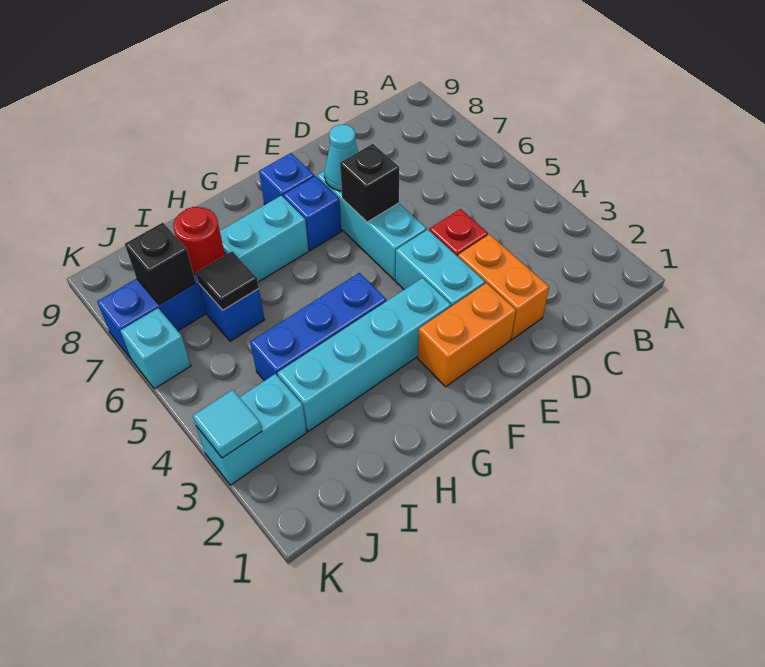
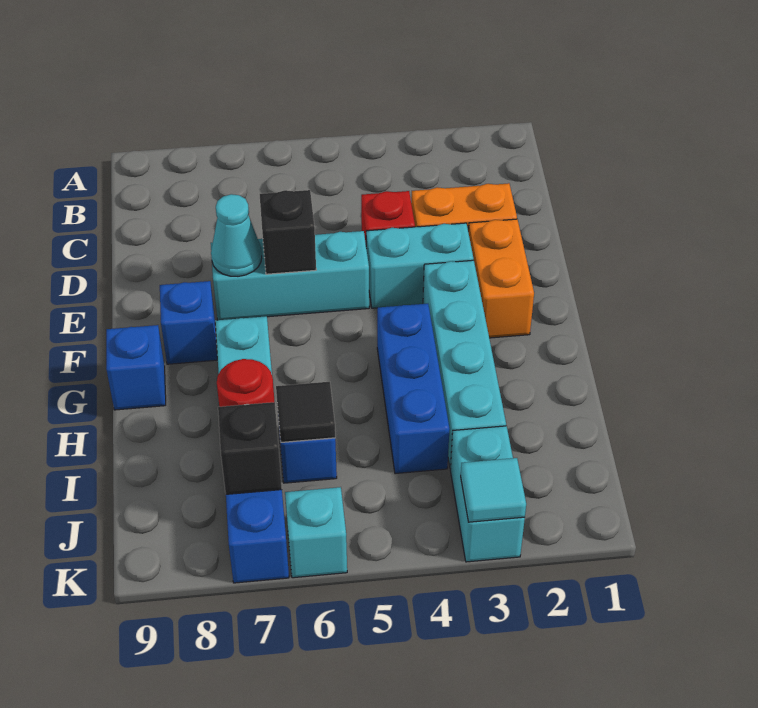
blue 1x1 brick [283,176,341,250] -> blue 1x1 brick moved to [106,325,166,410]

